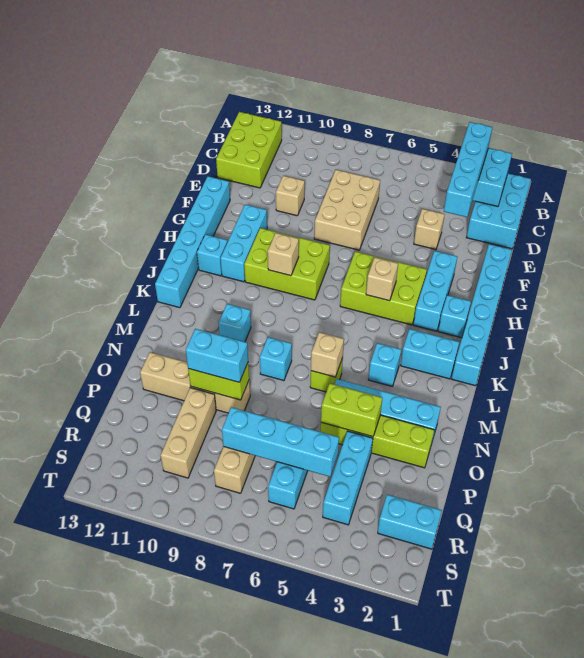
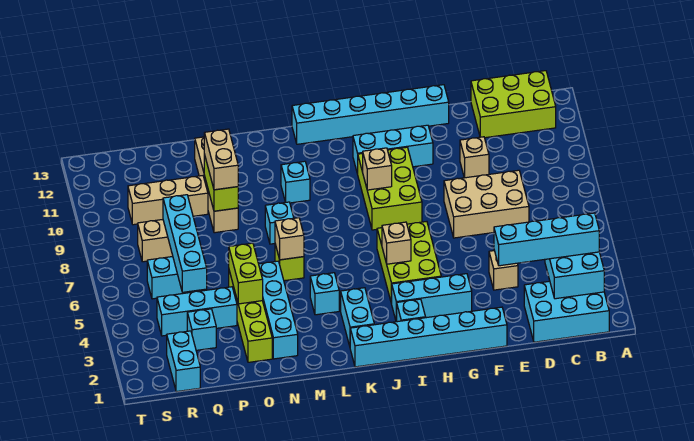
cyan 1x1 brick [197,234,227,276] -> cyan 1x1 brick moved to [187,309,216,350]
cyan 1x2 brick [186,329,248,382] -> tan 1x2 brick [204,129,238,190]

